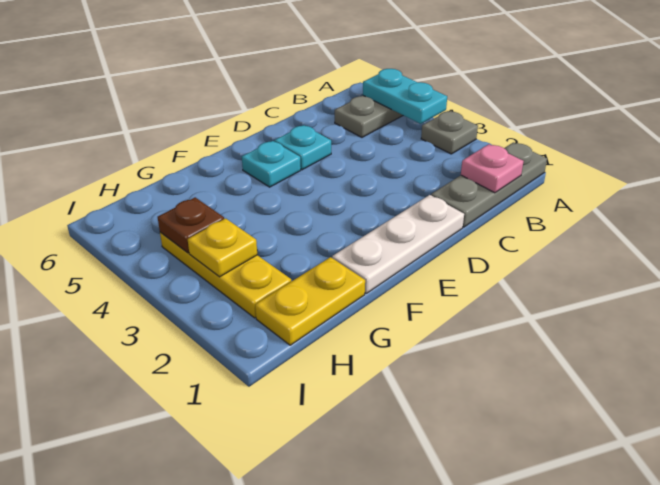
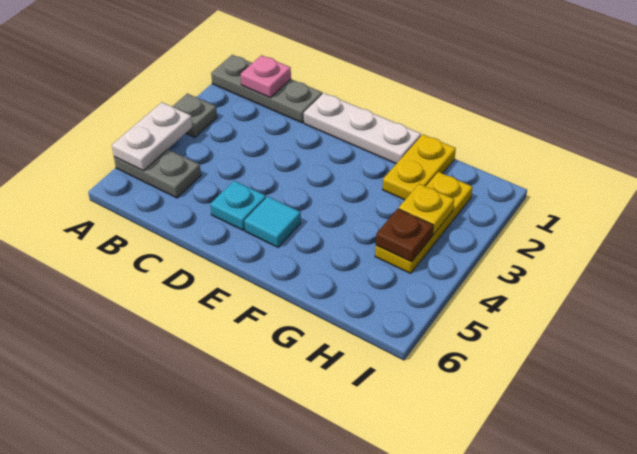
cyan 1x2 plate [363,69,447,124] -> white 1x2 plate [112,102,192,171]
cyan 1x1 plate [242,141,301,187] -> cyan 1x1 tile [244,197,301,247]
yellow 1x2 plate [255,257,365,345] -> yellow 1x2 plate turned to [383,134,456,200]

